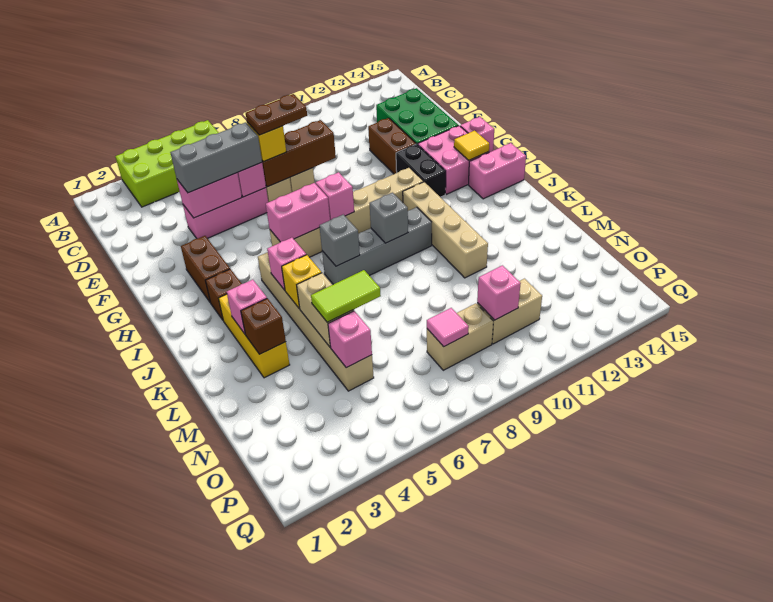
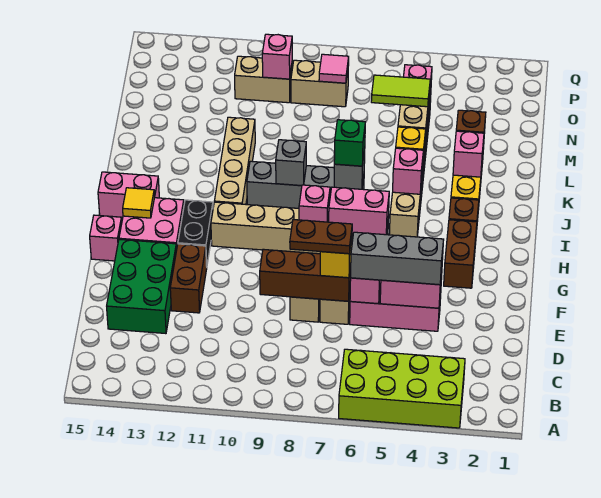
none -> green 1x1 brick [334,120,365,166]

